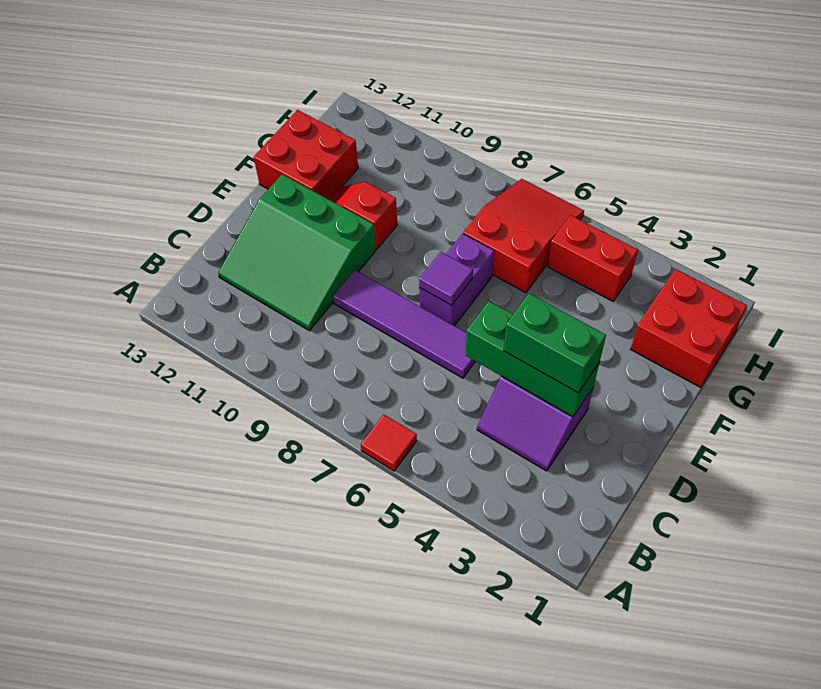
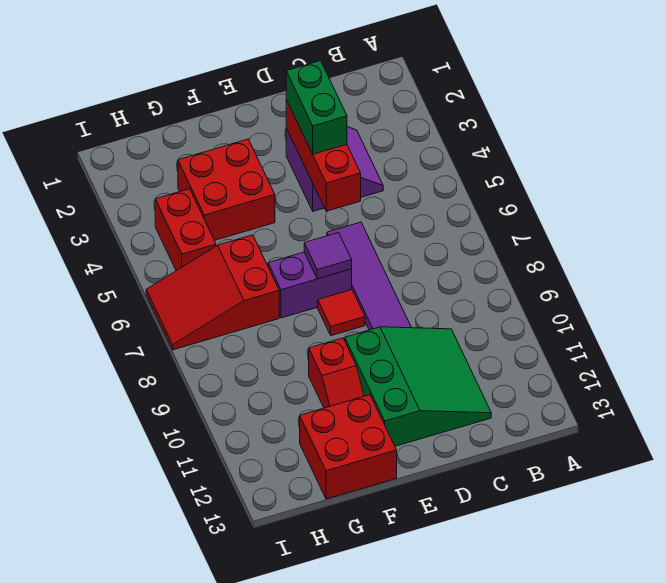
red 1x1 tile [361,414,417,471] -> red 1x1 tile moved to [318,290,365,336]
green 1x3 brick [466,301,599,417] -> red 1x3 brick [286,100,361,211]
red 2x2 brick [631,269,747,387] -> red 2x2 brick moved to [178,139,275,240]

